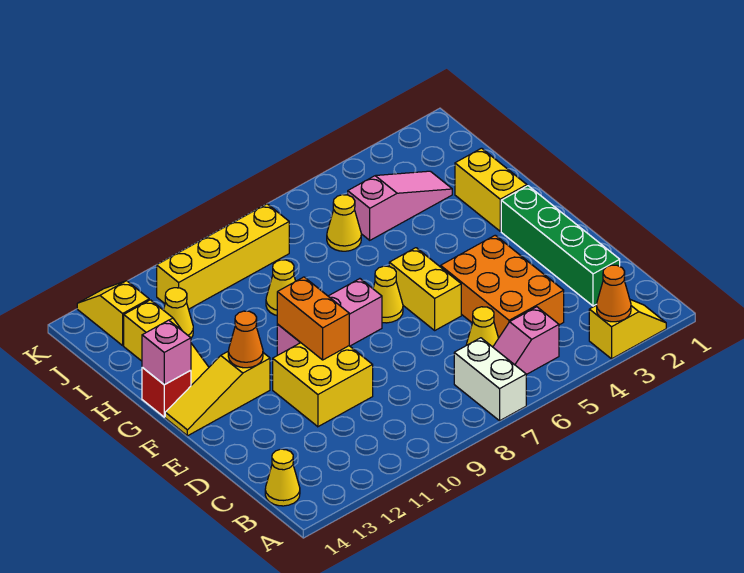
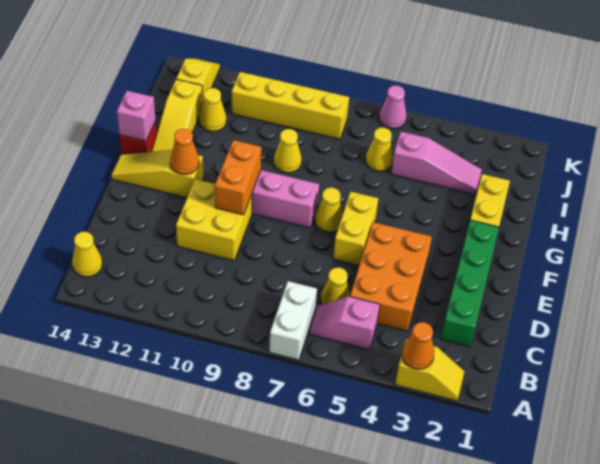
none -> pink 1x1 cone [379,86,407,129]

